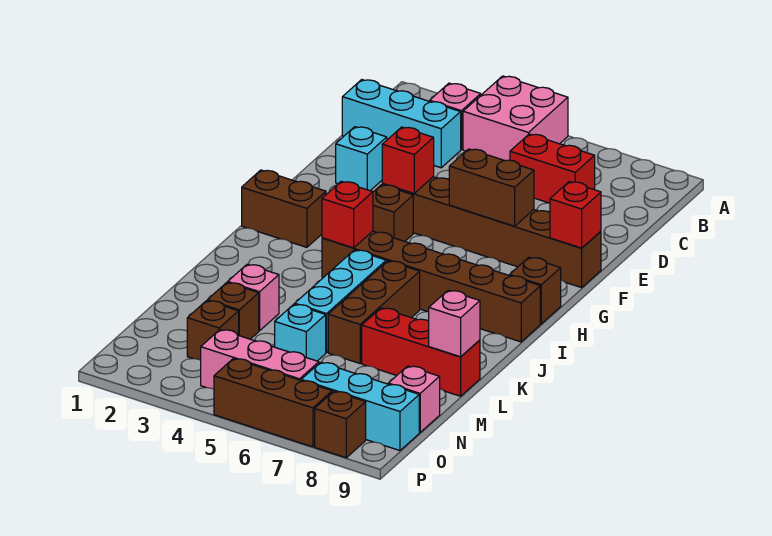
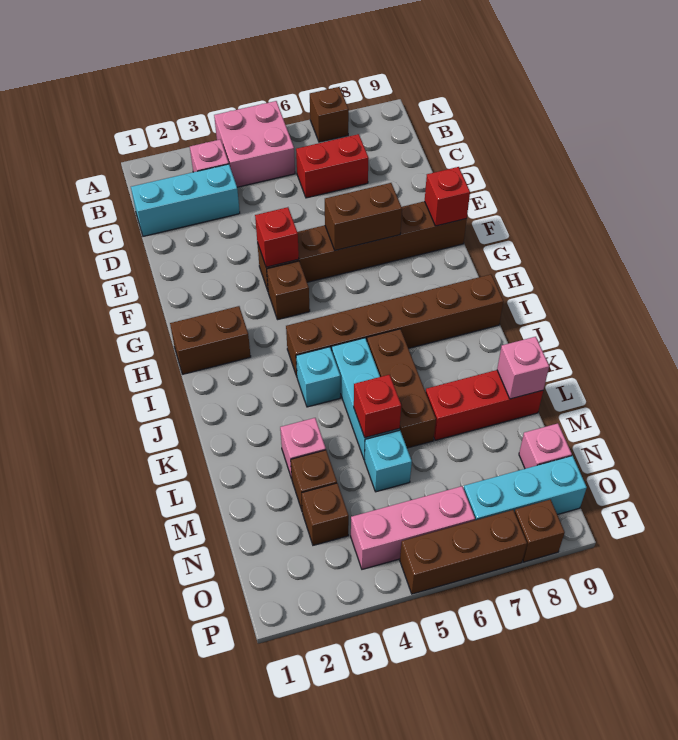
cyan 1x1 brick [336,127,387,191] -> cyan 1x1 brick moved to [296,347,340,407]
brown 1x1 brick [510,257,561,324] -> brown 1x1 brick moved to [310,87,349,142]
red 1x1 brick [322,181,373,248] -> red 1x1 brick moved to [354,375,401,438]

